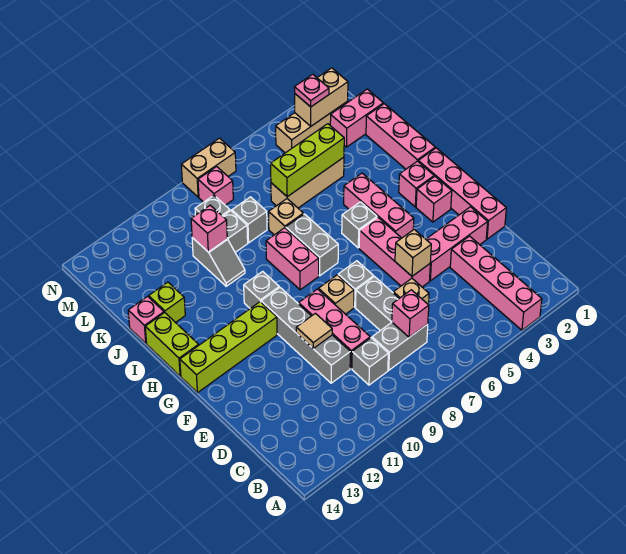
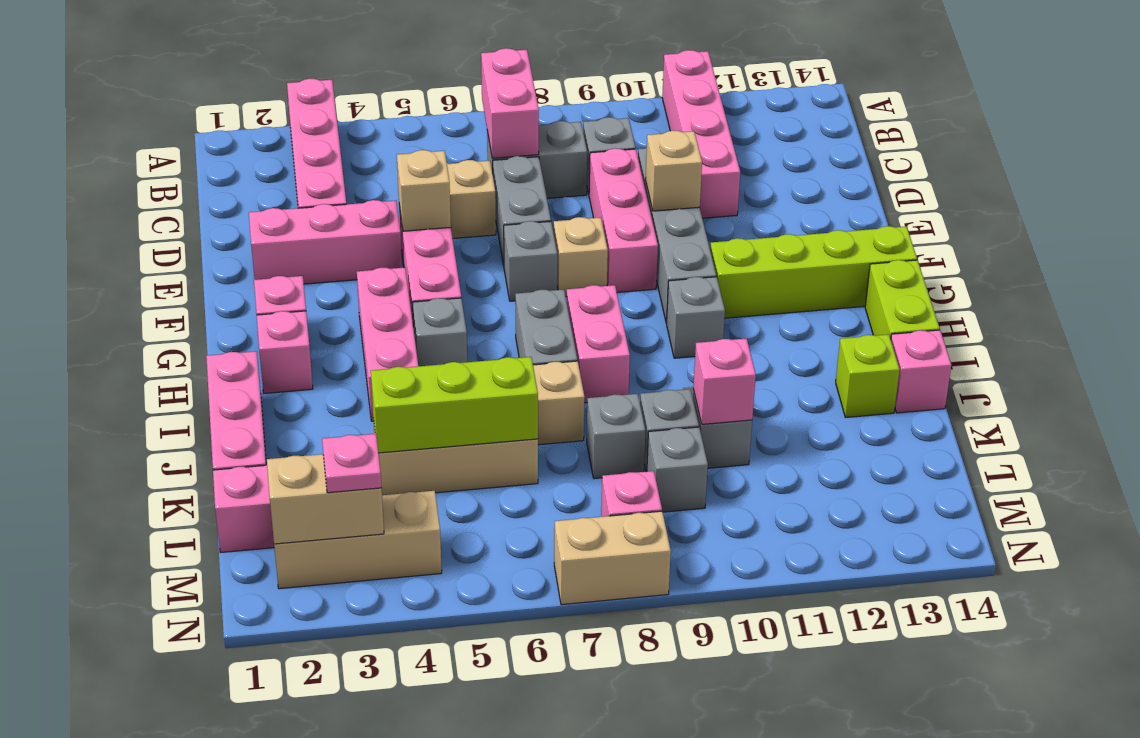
pink 1x1 brick [392,290,429,337] -> pink 1x2 brick [481,48,539,158]
pink 1x4 brick [418,148,506,239] -> pink 1x4 brick moved to [662,50,740,218]
tan 1x1 tile [296,313,332,349] -> tan 1x1 brick [646,130,702,211]

